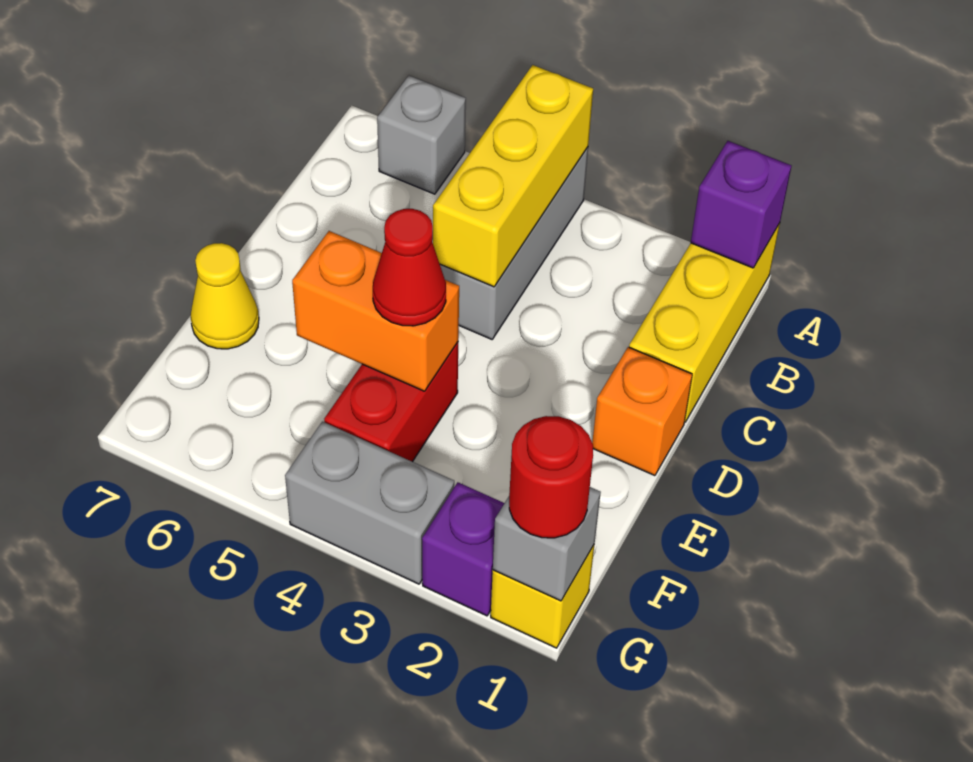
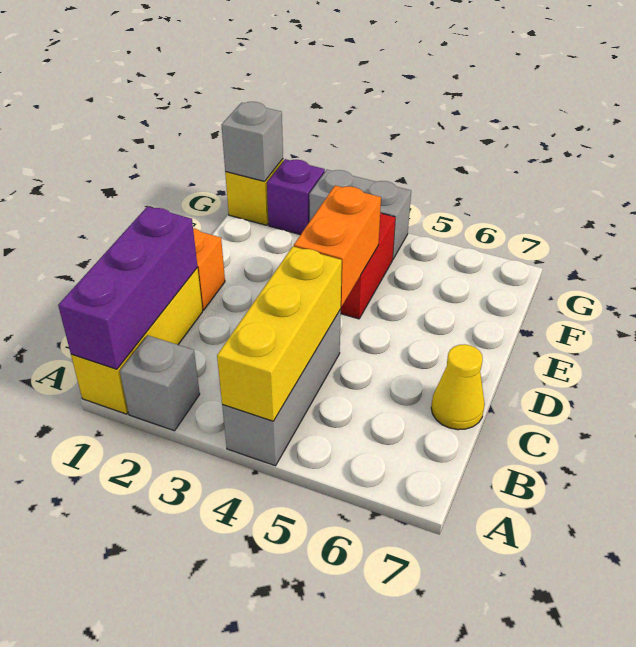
purple 1x1 brick [691,141,791,268] -> purple 1x3 brick [58,206,197,369]
grey 1x1 brick [377,76,466,194] -> grey 1x1 brick moved to [120,335,200,431]
orange 1x2 brick [292,231,459,391] -> orange 1x2 brick turned to [294,185,381,307]
red 1x1 cone [373,209,446,326] -> none
yellow 1x1 cone [191,243,259,349] -> yellow 1x1 cone moved to [431,344,485,430]
red 1x1 round brick [509,416,593,538] -> none

